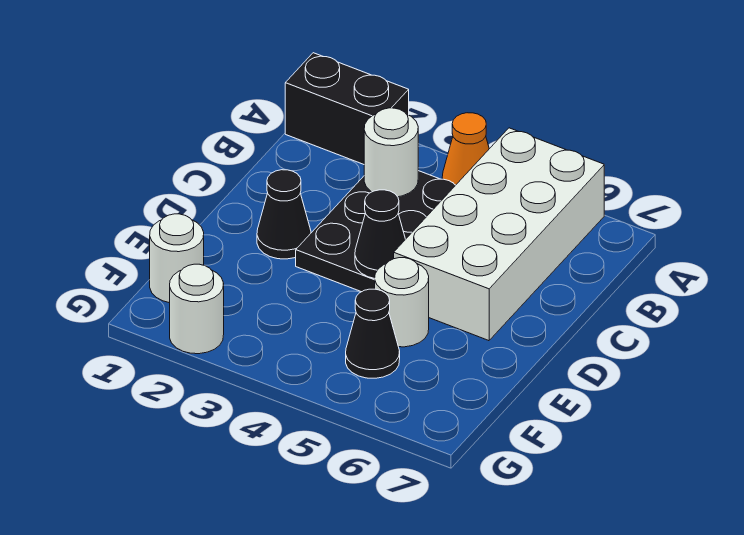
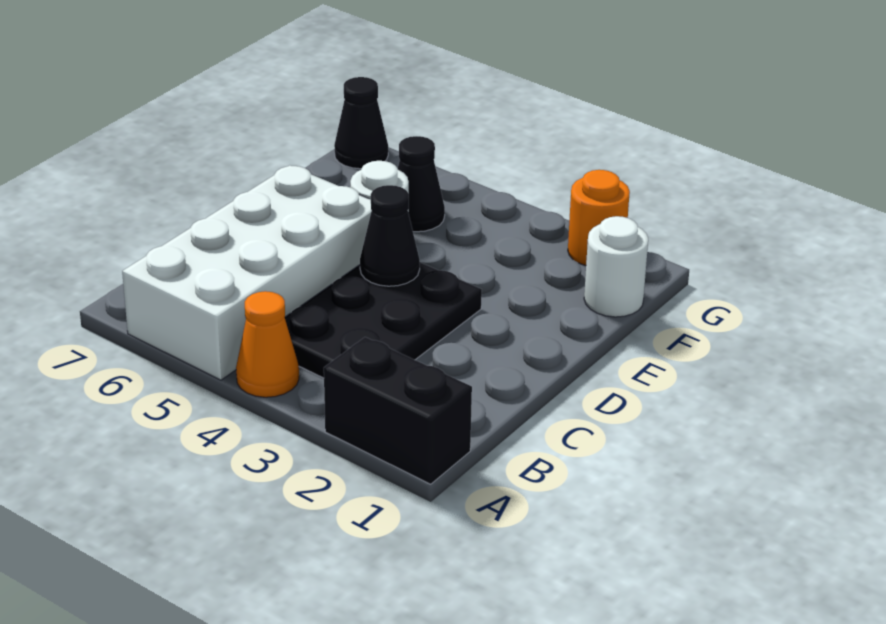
white 1x1 round brick [364,108,418,197] -> none
black 1x1 cone [257,170,311,259] -> black 1x1 cone moved to [334,77,388,169]
white 1x1 round brick [170,264,224,354] -> orange 1x1 round brick [568,170,630,265]

